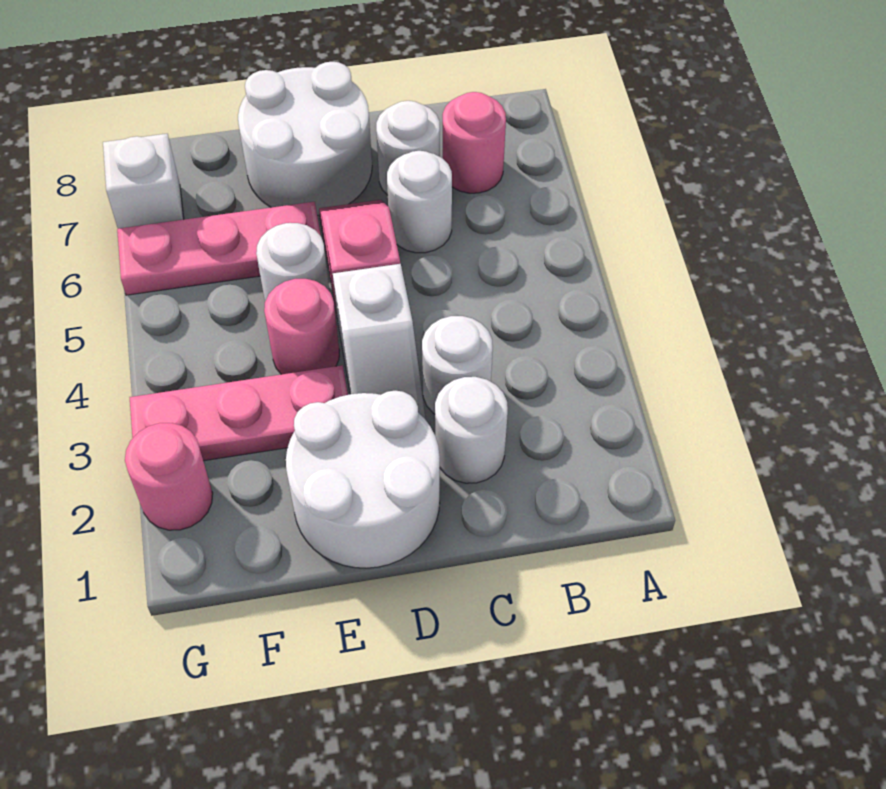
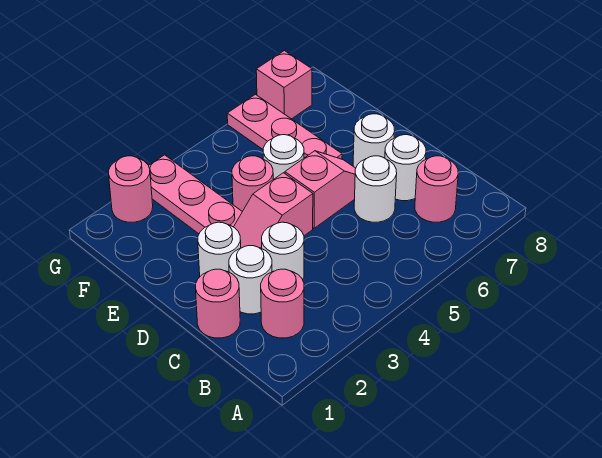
none -> pink 1x1 round brick [261,269,304,338]
none -> pink 1x1 round brick [196,269,240,338]
white 2x2 round brick [286,391,440,568] -> white 1x1 round brick [198,222,241,276]
white 1x2 slope [333,264,425,418] -> pink 1x2 slope [234,173,313,248]
white 2x2 round brick [238,62,372,215] -> white 1x1 round brick [353,114,395,168]
white 1x1 brick [103,134,184,229] -> pink 1x1 brick [256,51,312,119]

